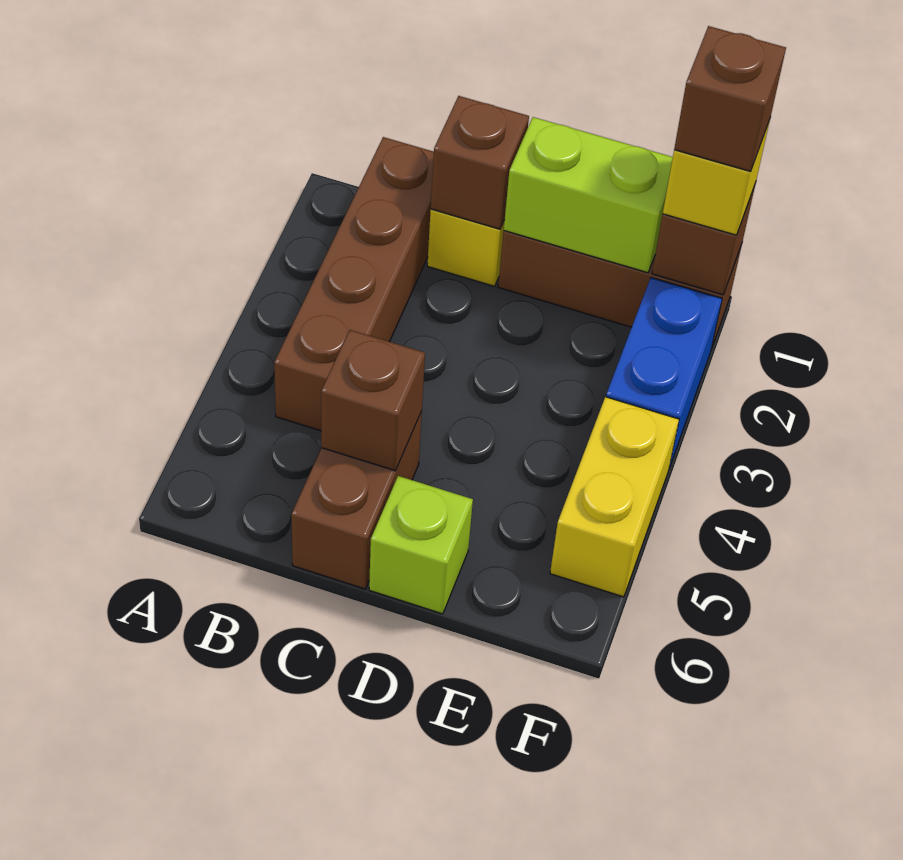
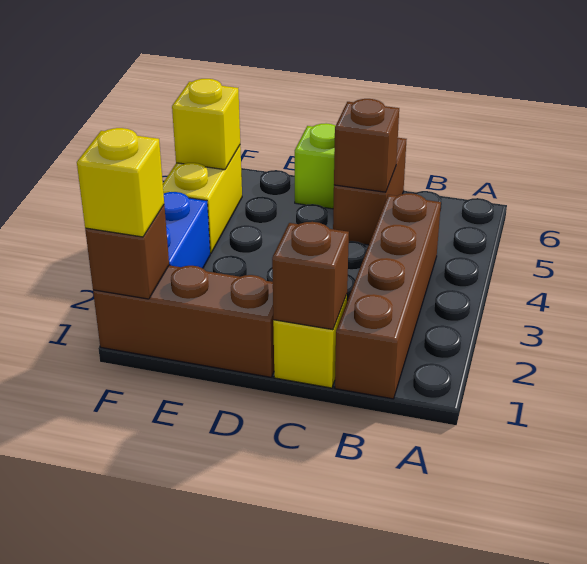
lime 1x2 brick [504,117,673,273] -> none
brown 1x1 brick [674,26,786,171] -> none
none -> yellow 1x1 brick [172,79,240,170]

